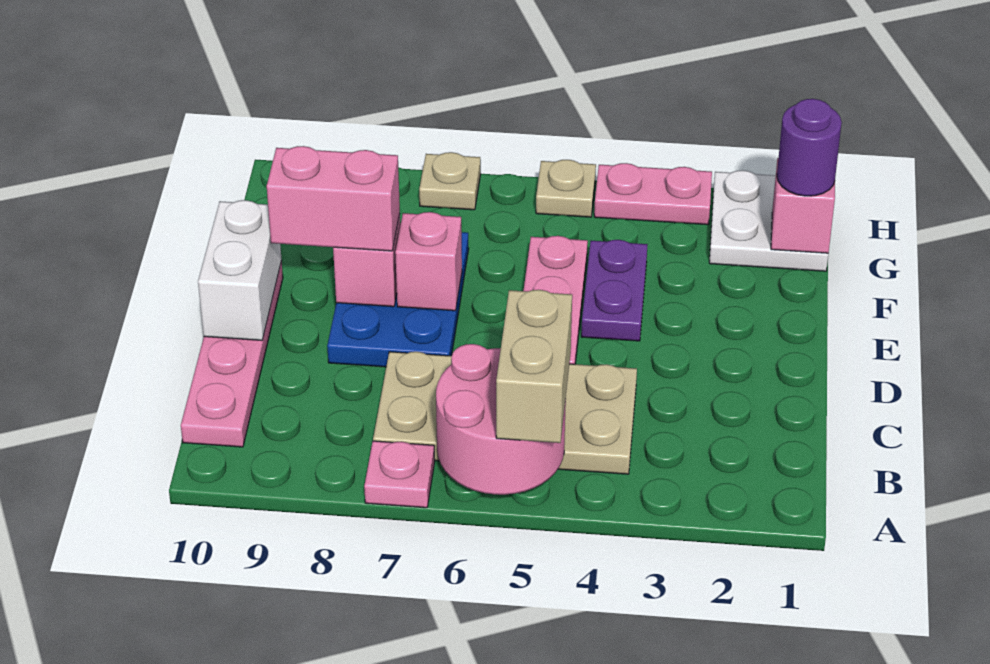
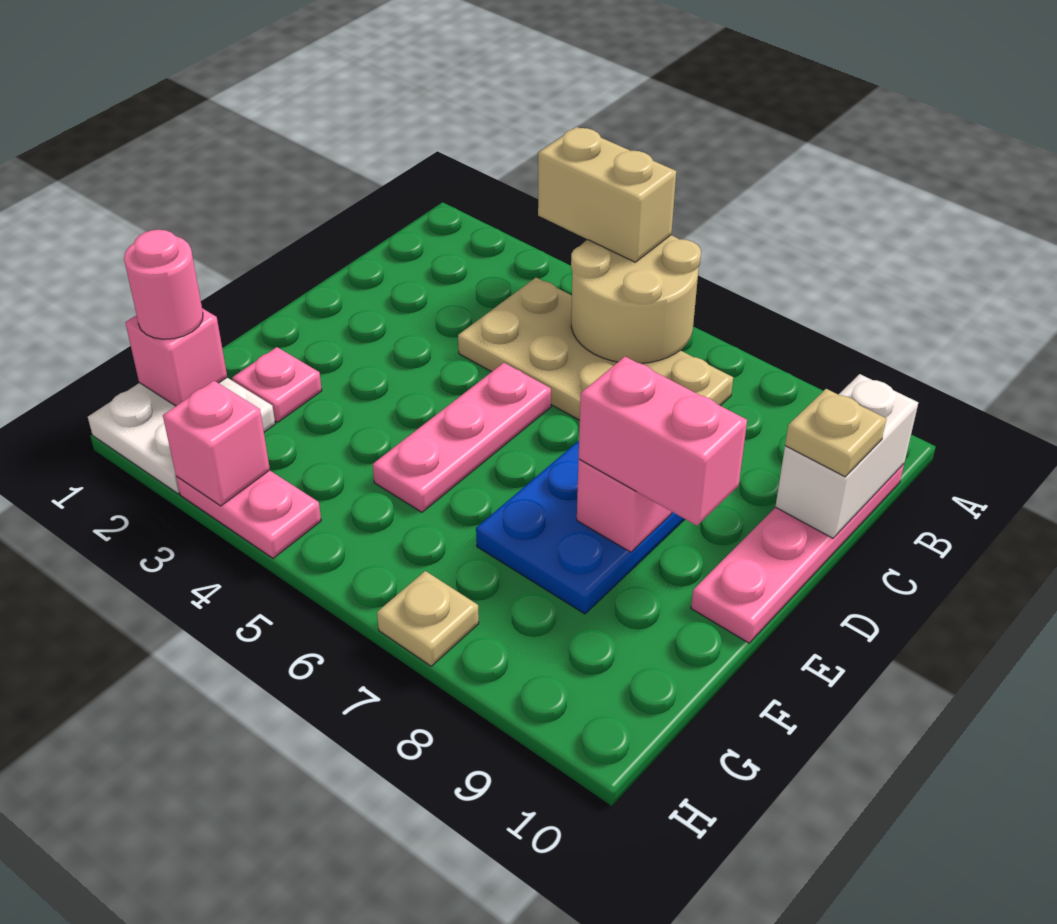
pink 2x2 round brick [436,344,566,495] -> tan 2x2 round brick [571,235,701,364]
tan 1x2 brick [496,290,572,443] -> tan 1x2 brick turned to [538,127,676,262]
pink 1x1 plate [364,441,435,508] -> pink 1x1 plate moved to [232,347,322,422]
white 1x2 brick [198,200,282,340] -> white 1x2 brick moved to [775,374,918,538]
purple 1x2 plate [581,240,648,341] -> none
pink 1x1 brick [395,212,462,311] -> pink 1x1 brick moved to [163,381,270,506]
purple 1x1 round brick [777,99,842,196] -> pink 1x1 round brick [124,230,203,339]
tan 1x1 plate [536,160,596,217] -> tan 1x1 plate moved to [785,389,886,477]

